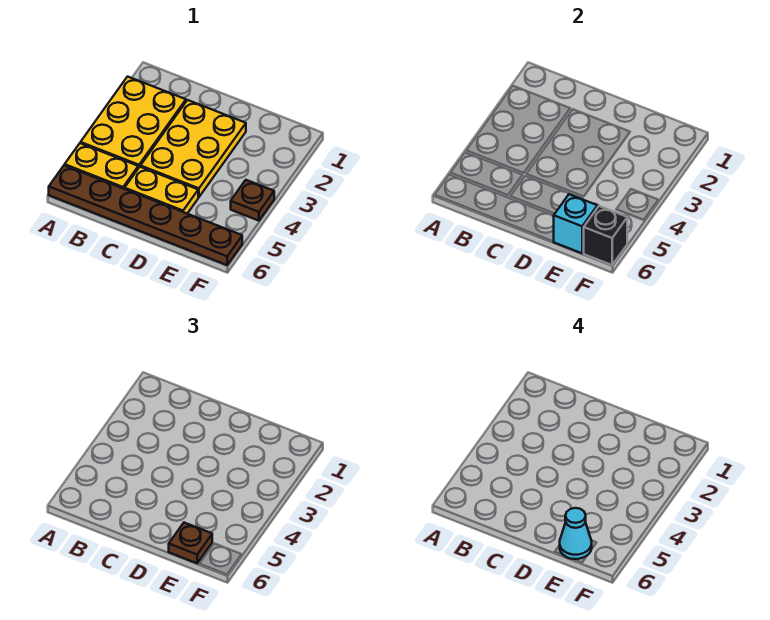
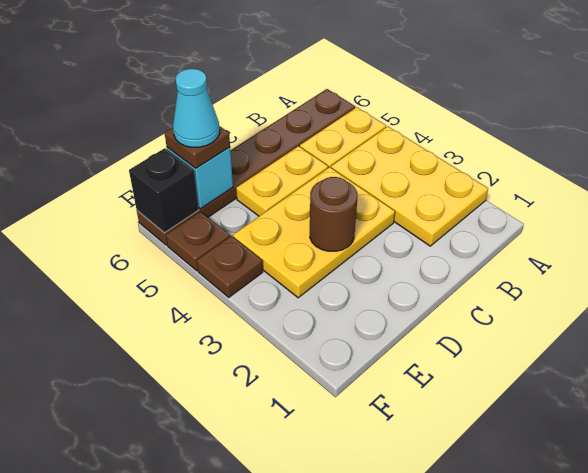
yellow 2x3 plate [141,100,246,197] -> yellow 2x3 plate turned to [233,167,395,298]
none -> brown 1x1 round brick [310,177,357,251]
none -> brown 1x1 plate [166,212,230,271]

